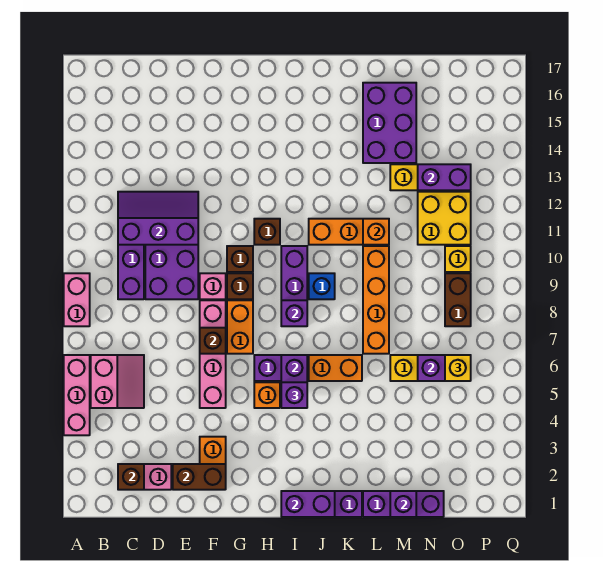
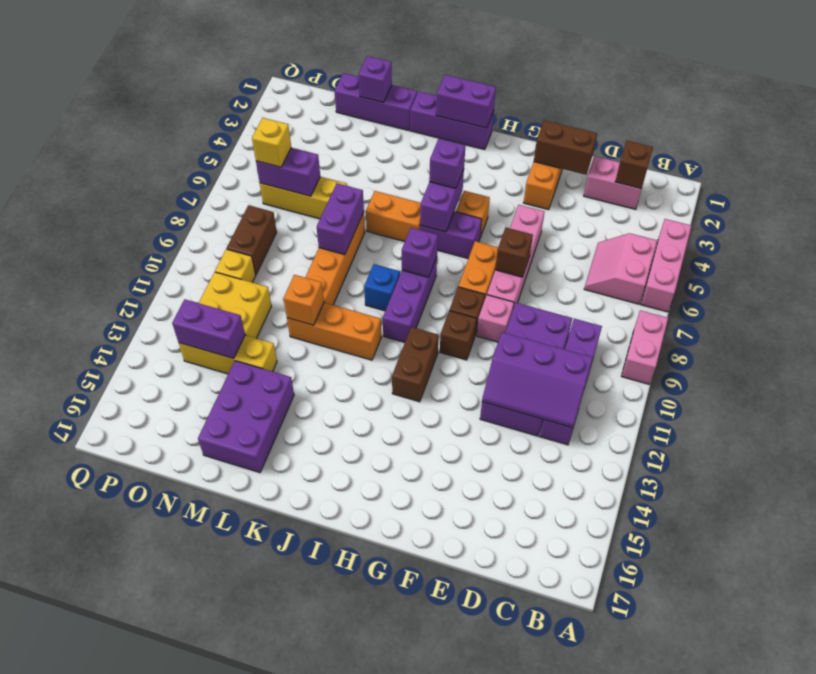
brown 1x1 brick [254,219,280,245] -> brown 1x2 brick [392,327,439,402]
none -> purple 1x2 brick [317,183,364,255]

